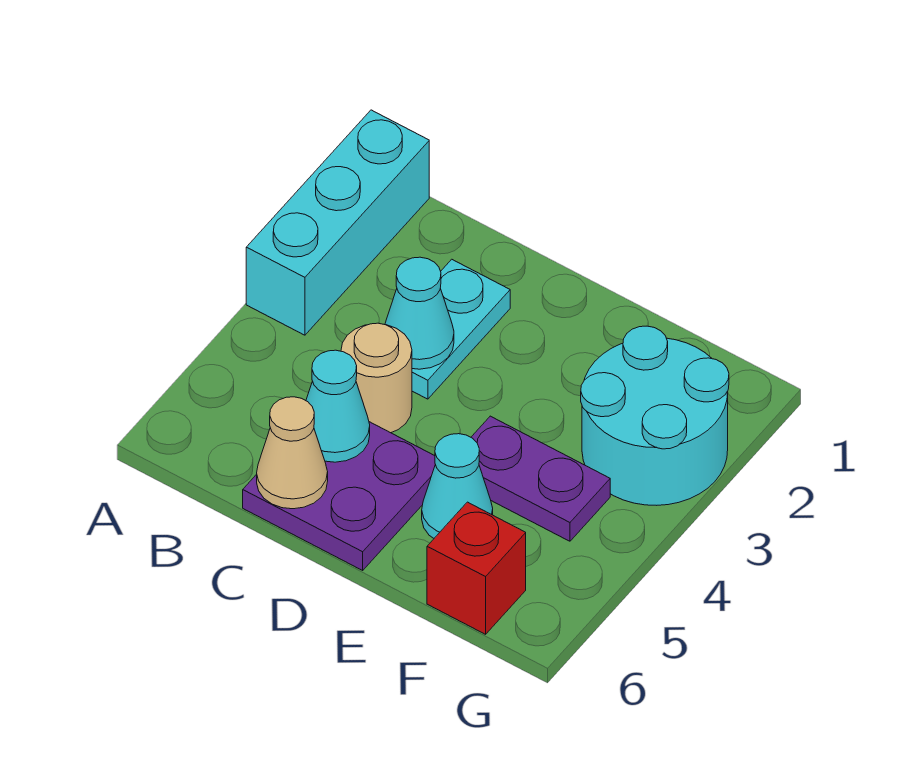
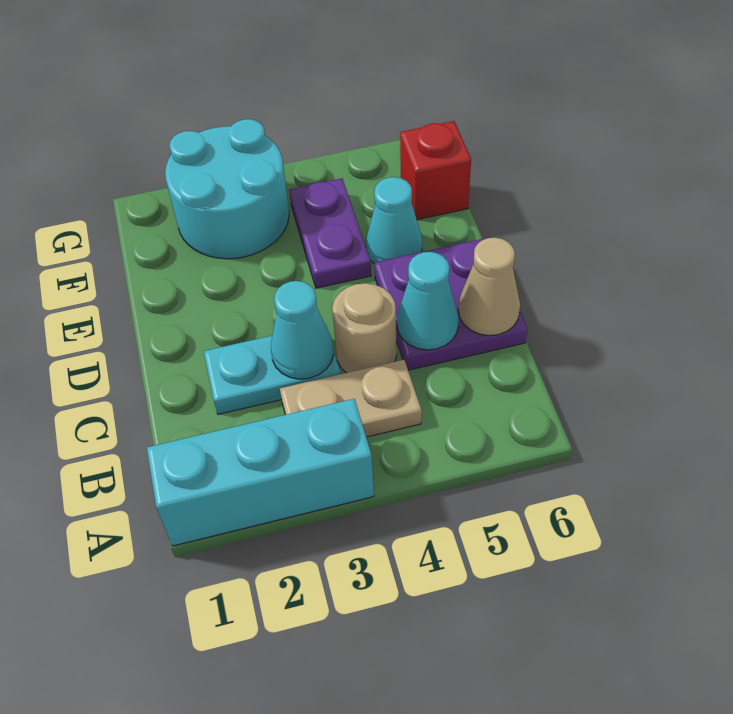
none -> tan 1x2 plate [280,360,422,437]

